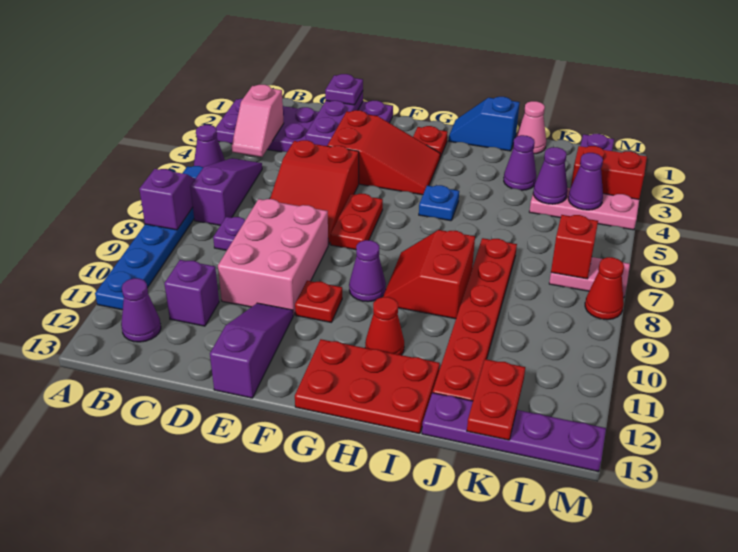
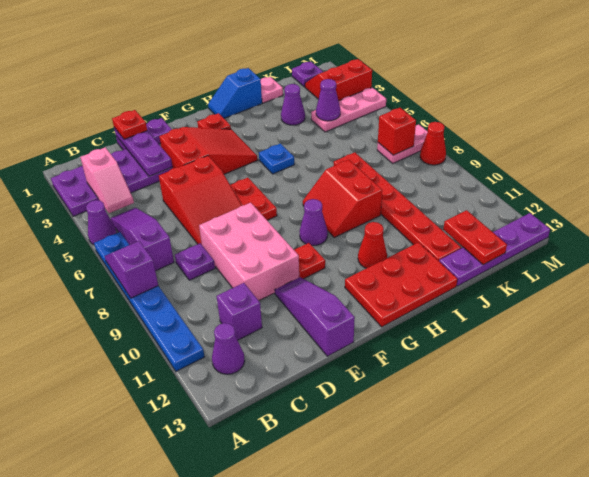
purple 1x1 plate [325,74,363,105] -> red 1x1 plate [112,110,147,139]
pink 1x1 cone [516,101,546,154] -> pink 1x1 plate [261,77,283,103]
purple 1x1 cone [568,153,603,210] -> none

